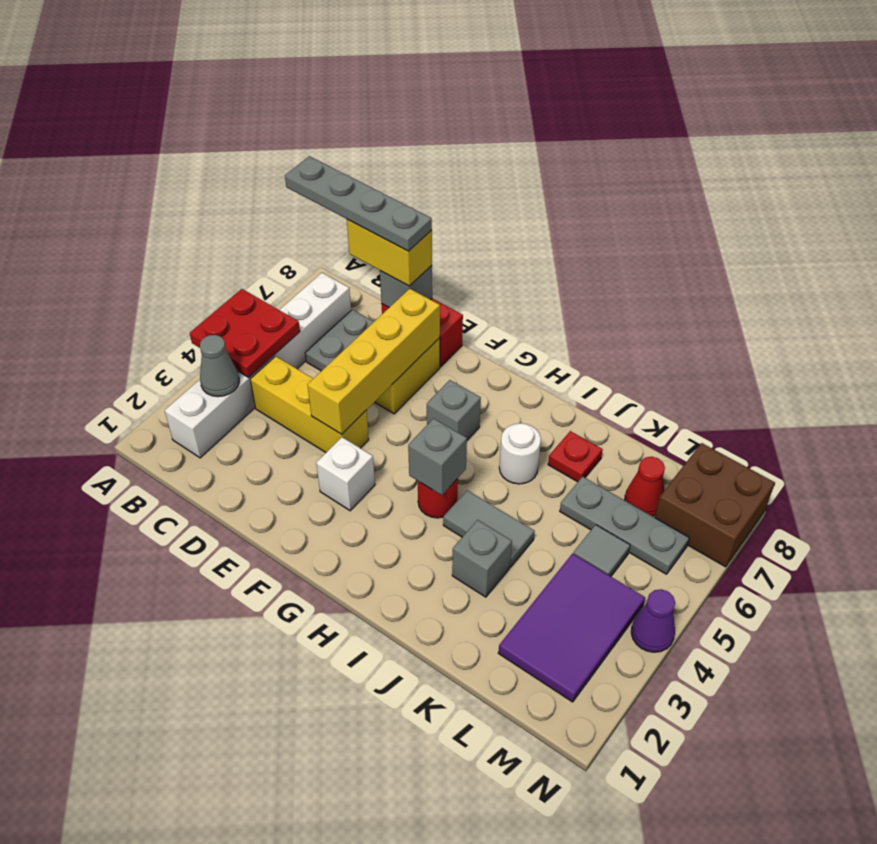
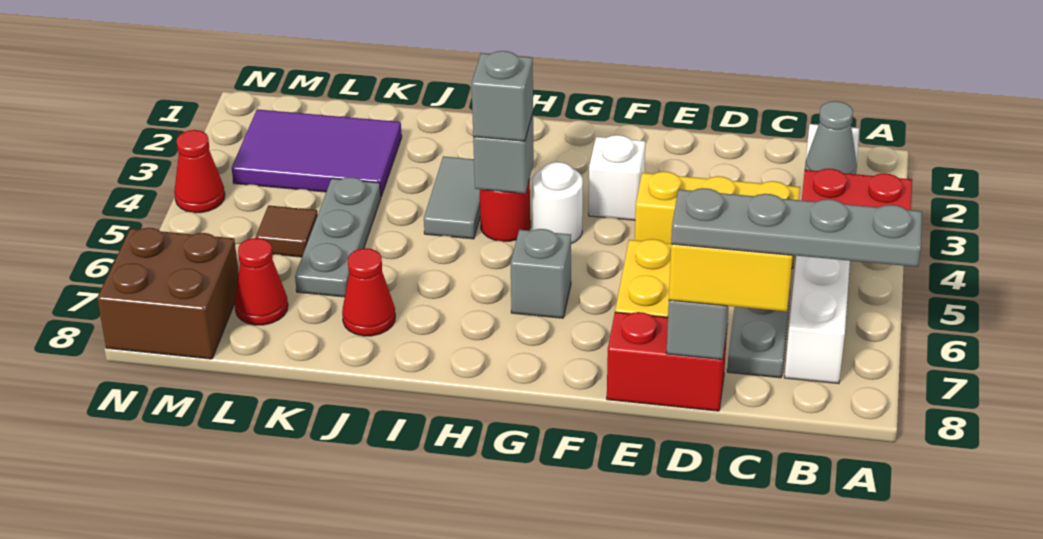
yellow 1x4 brick [307,289,440,434] -> none
grey 1x2 tile [443,490,535,567] -> grey 1x2 tile turned to [424,156,480,239]
white 1x1 round brick [499,423,541,484] -> white 1x1 round brick moved to [532,162,583,244]
grey 1x1 brick [452,520,512,597] -> grey 1x1 brick moved to [472,51,533,141]
red 1x1 plate [548,431,603,482] -> red 1x1 cone [342,248,395,336]
grey 1x3 plate [560,477,689,574] -> grey 1x3 plate turned to [295,177,381,297]
purple 2x3 tile [498,554,645,702] -> purple 2x3 tile turned to [232,109,402,196]
grey 1x1 tile [573,525,630,576] -> brown 1x1 tile [256,206,318,257]
purple 1x1 cone [631,589,675,652] -> red 1x1 cone [174,130,225,213]

